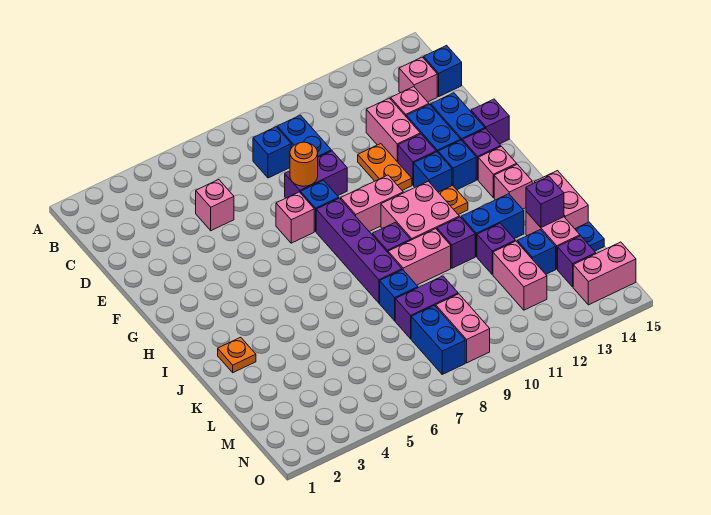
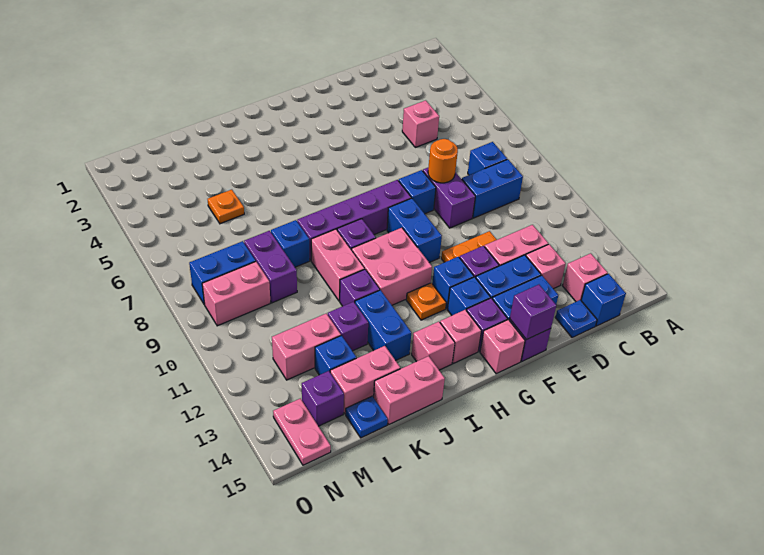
none -> blue 1x1 plate [555,300,597,338]
pink 1x1 brick [276,192,314,243] -> pink 1x1 brick moved to [480,319,525,374]
pink 1x2 brick [341,175,403,231] -> blue 1x2 brick [387,198,442,262]
orange 1x1 plate [218,337,256,373] -> orange 1x1 plate moved to [208,190,244,224]
purple 1x1 brick [526,176,564,227] -> purple 1x1 brick moved to [510,285,556,340]
pink 1x2 brick [573,242,636,305] -> pink 1x2 plate [273,398,331,465]

